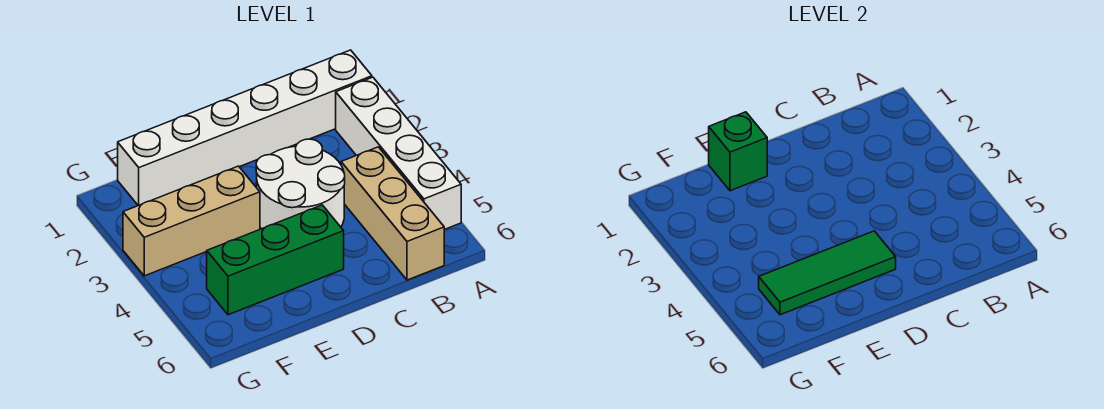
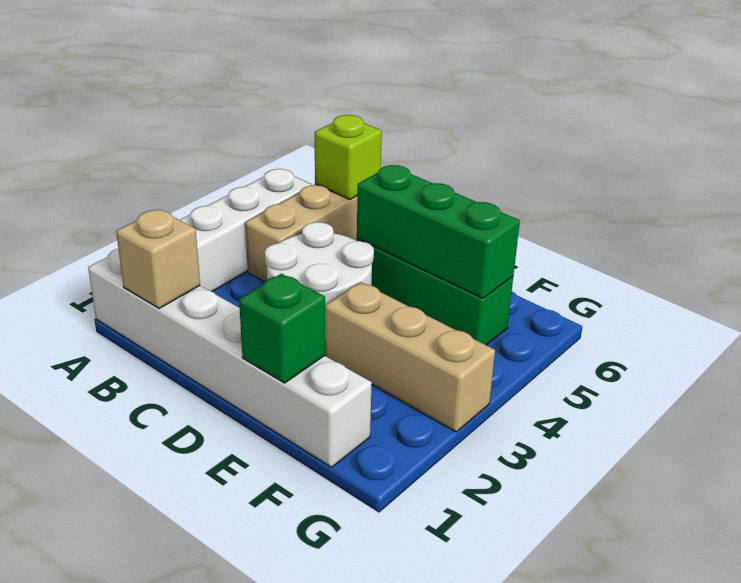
none -> tan 1x1 brick [116,209,200,308]
none -> lime 1x1 brick [315,115,382,200]
green 1x3 tile [759,231,896,315] -> green 1x3 brick [357,165,520,298]

